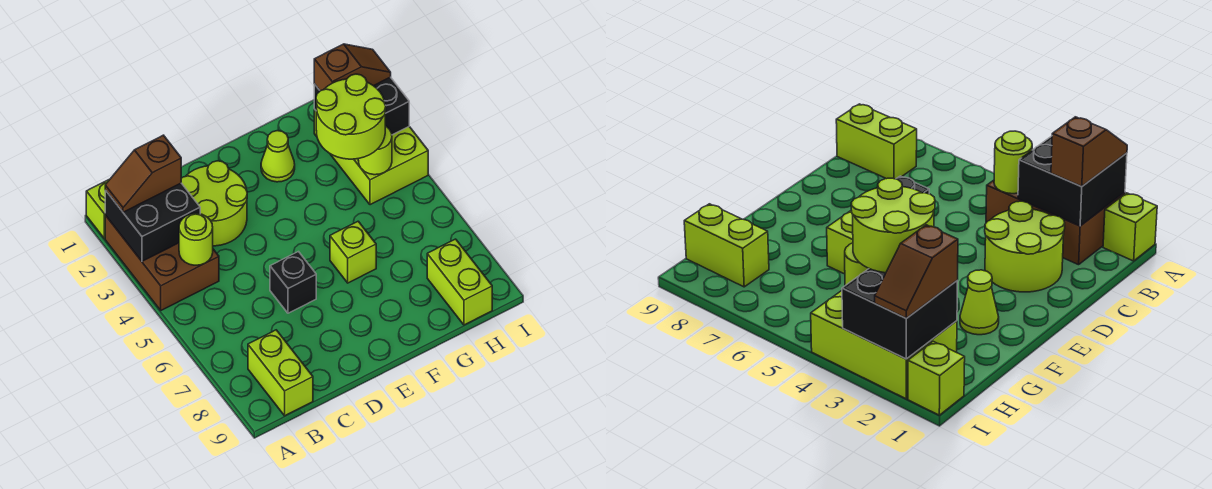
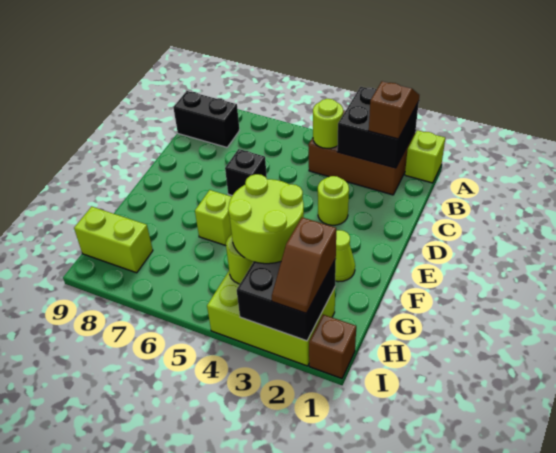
lime 1x2 brick [248,330,313,416] -> black 1x2 brick [173,91,239,147]
lime 2x2 round brick [181,161,247,246] -> lime 1x1 round brick [318,176,349,225]
lime 1x1 brick [908,341,965,415] -> brown 1x1 brick [309,315,356,378]

